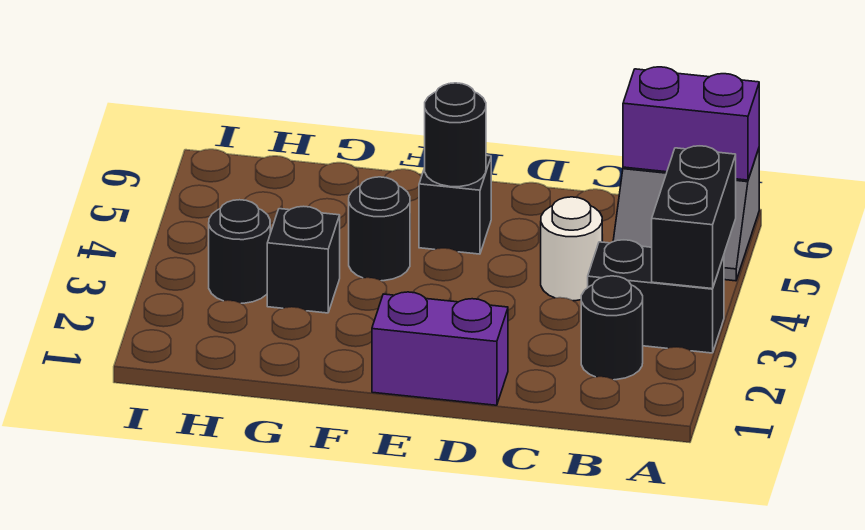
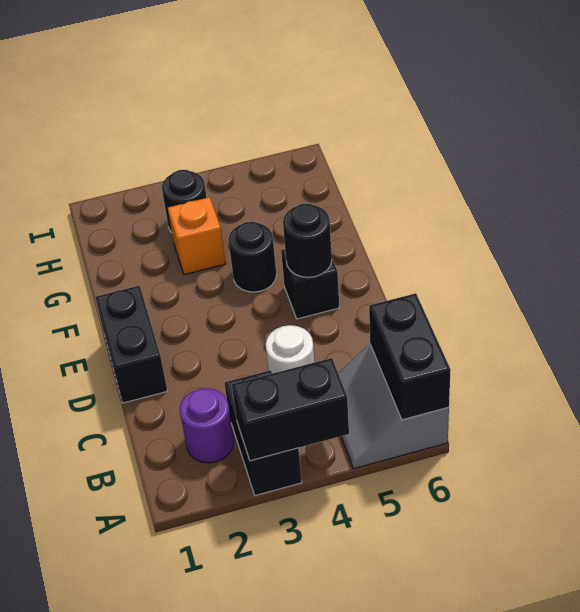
purple 1x2 brick [623,67,759,180] -> black 1x2 brick [369,293,451,420]
black 1x1 round brick [581,276,643,380] -> purple 1x1 round brick [180,388,234,463]
purple 1x2 brick [372,292,508,405] -> black 1x2 brick [95,286,167,403]
black 1x1 brick [267,206,340,313] -> orange 1x1 brick [168,197,226,275]

